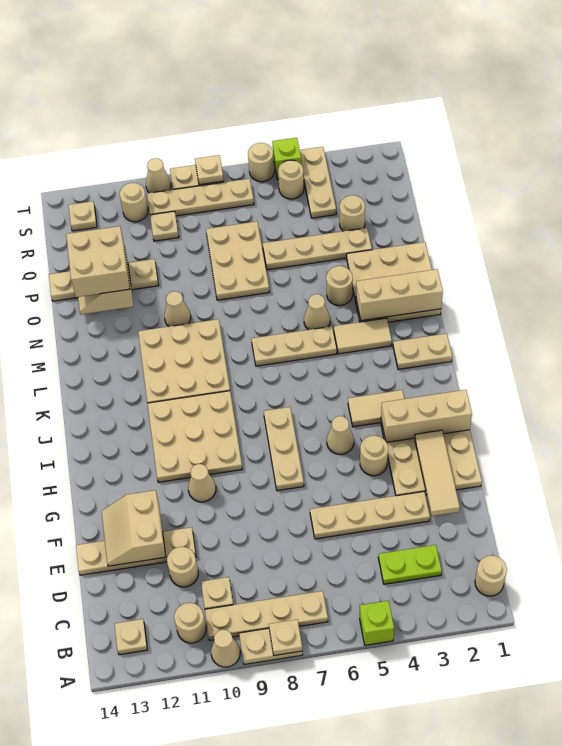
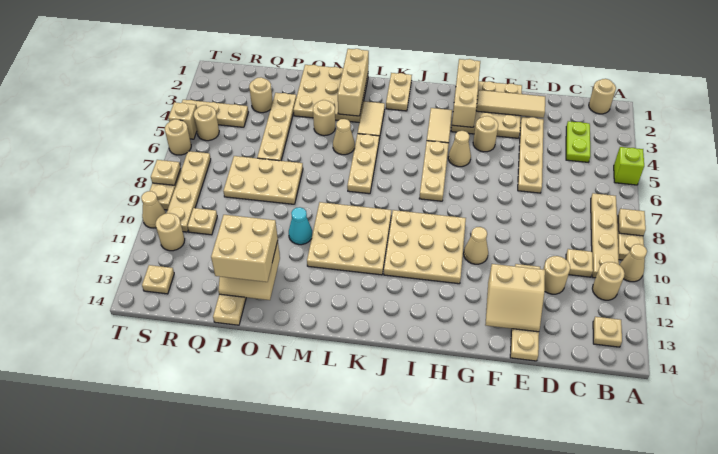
tan 1x3 plate [264,407,304,491] -> tan 1x3 plate turned to [419,141,449,201]
tan 1x1 cone [164,291,191,327] -> cyan 1x1 cone [289,207,312,245]
lime 1x1 brick [272,138,301,180] -> tan 1x1 brick [168,102,197,139]

